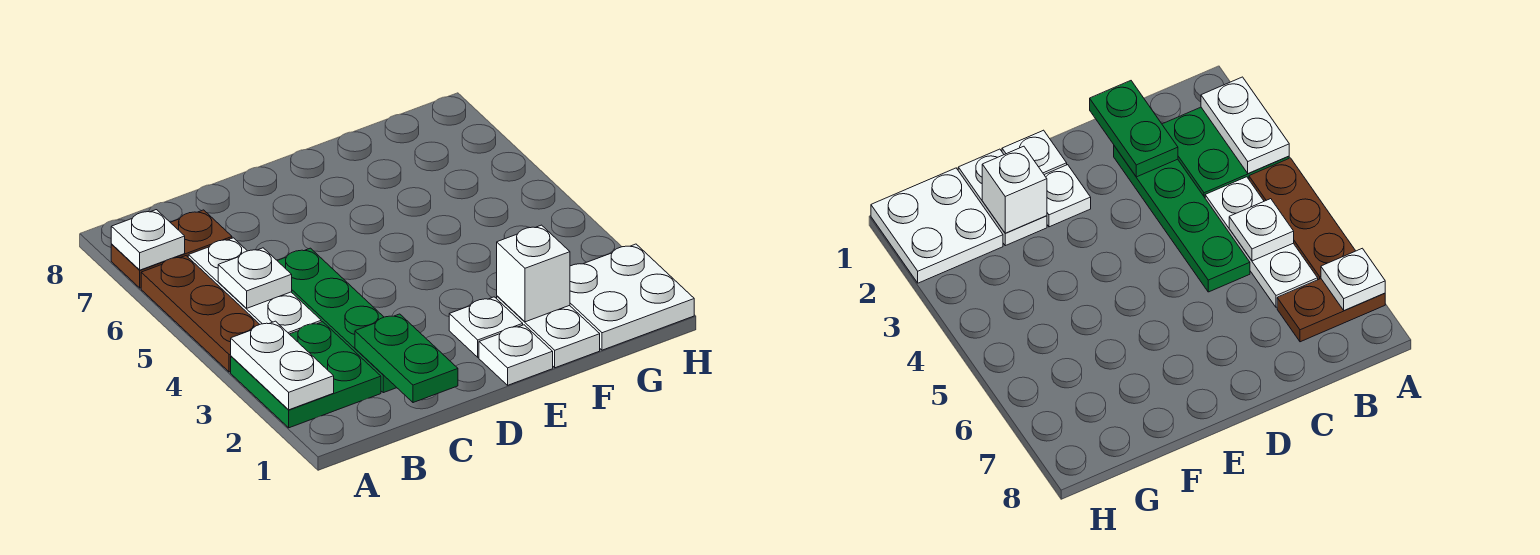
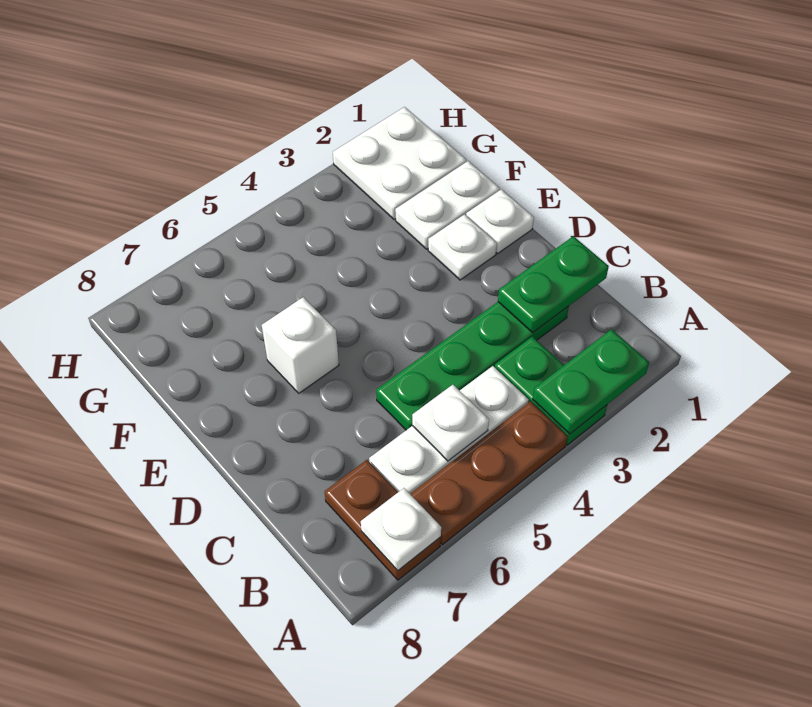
green 2x2 plate [231,322,381,428] -> green 1x2 plate [495,337,607,445]
white 1x2 plate [231,321,334,410] -> green 1x2 plate [533,329,649,434]
white 1x1 brick [497,225,570,322] -> white 1x1 brick moved to [262,297,339,393]

